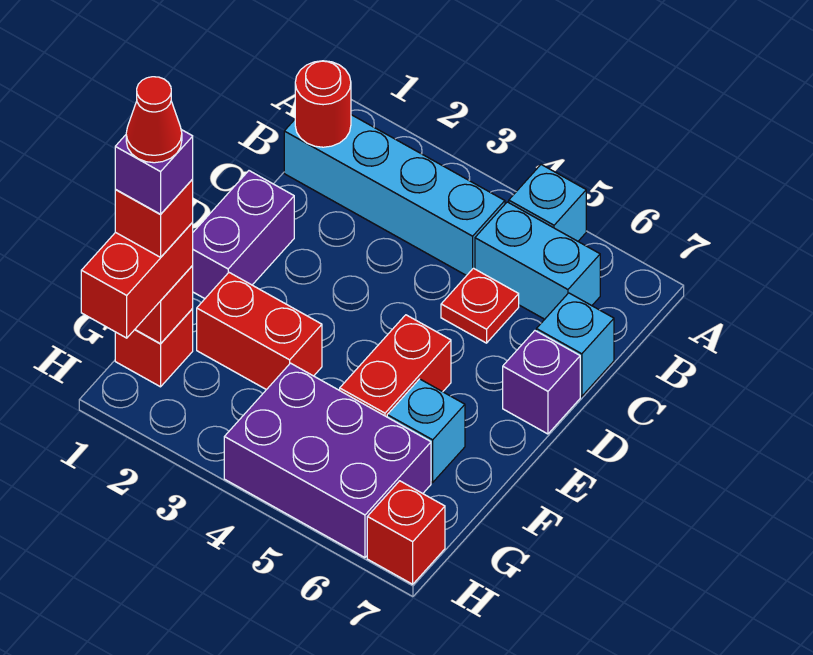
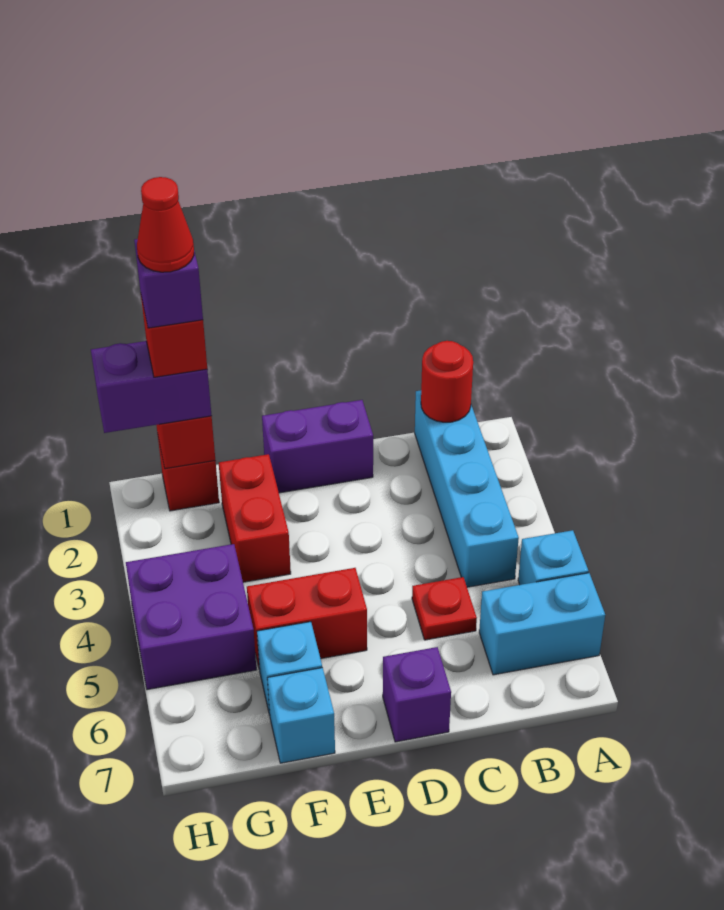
cyan 1x2 brick [475,202,600,319] -> cyan 1x2 brick turned to [479,573,605,675]
cyan 1x1 brick [536,293,614,396] -> cyan 1x1 brick moved to [267,668,335,763]
red 1x2 brick [81,222,193,338] -> purple 1x2 brick [91,341,212,433]
purple 2x3 brick [224,363,431,558] -> purple 2x2 brick [126,544,256,690]
red 1x1 brick [367,481,445,584] -> none

